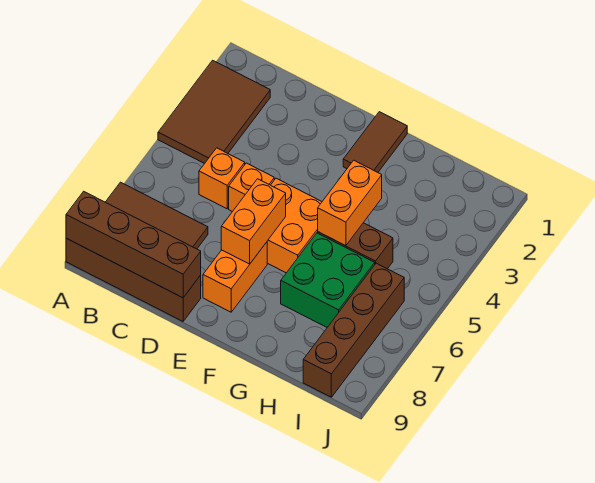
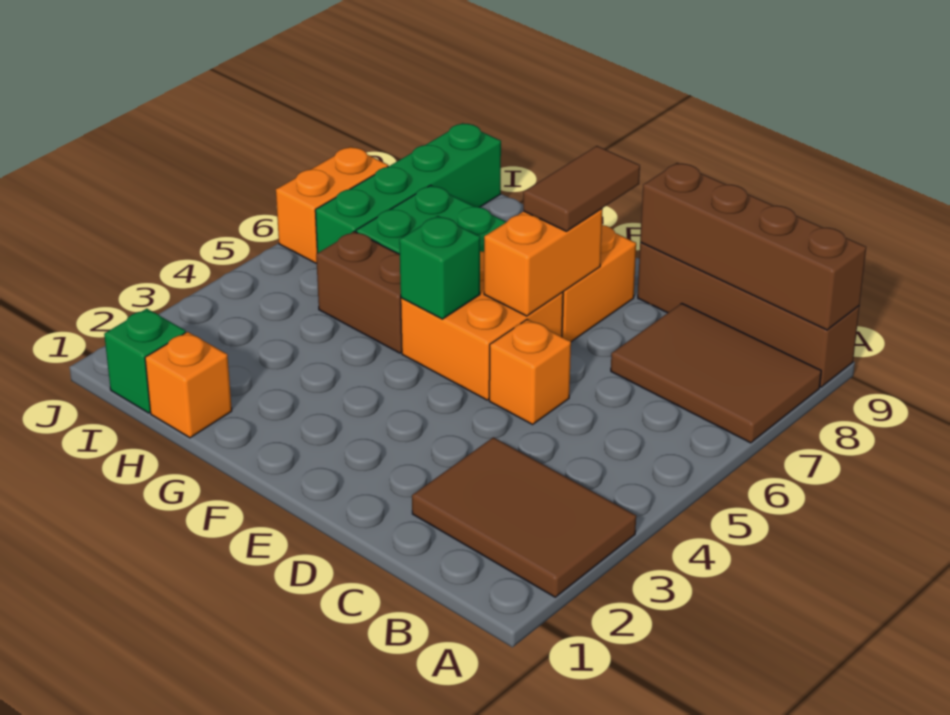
brown 2x3 tile [158,60,270,164] -> brown 2x3 tile turned to [412,437,636,597]
orange 1x1 brick [199,148,245,209] -> orange 1x1 brick moved to [145,332,232,438]
brown 1x2 tile [343,112,407,172] -> brown 1x2 tile moved to [523,146,640,231]
none -> green 1x1 brick [399,216,480,319]
orange 1x2 brick [318,160,382,246] -> orange 1x2 brick moved to [276,147,388,263]
none -> green 1x1 brick [104,309,186,413]
brown 1x4 brick [303,263,404,397] -> green 1x4 brick [315,123,501,253]

